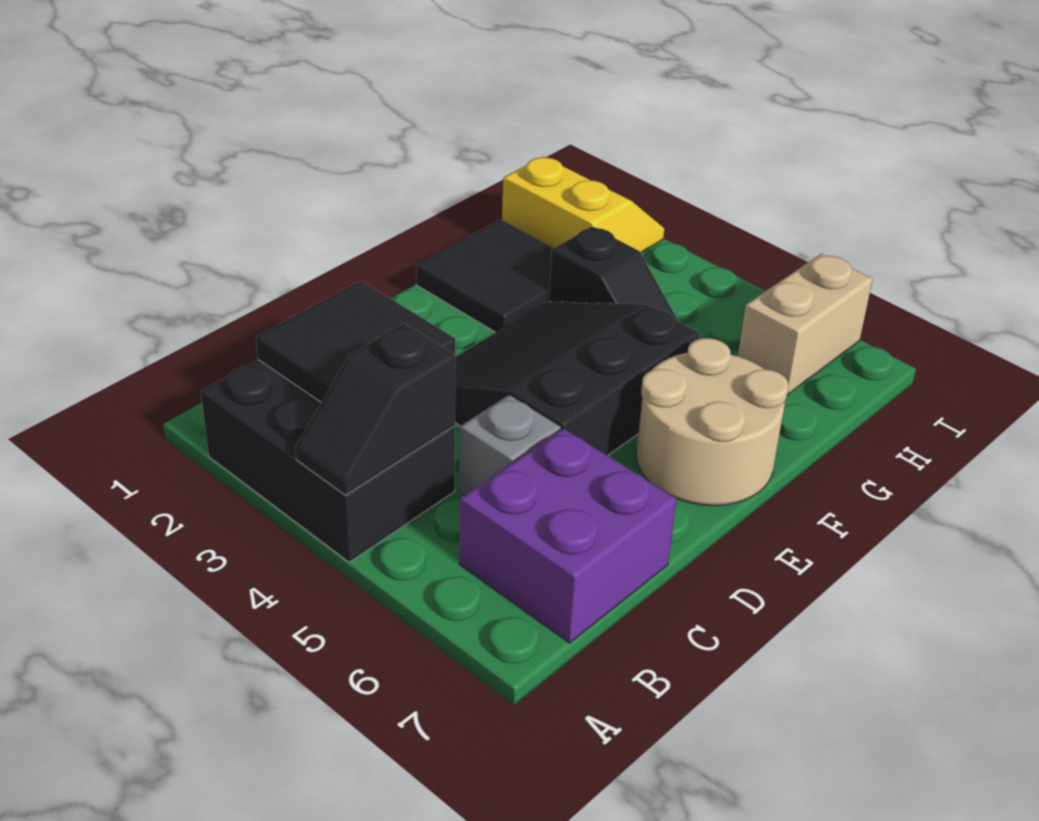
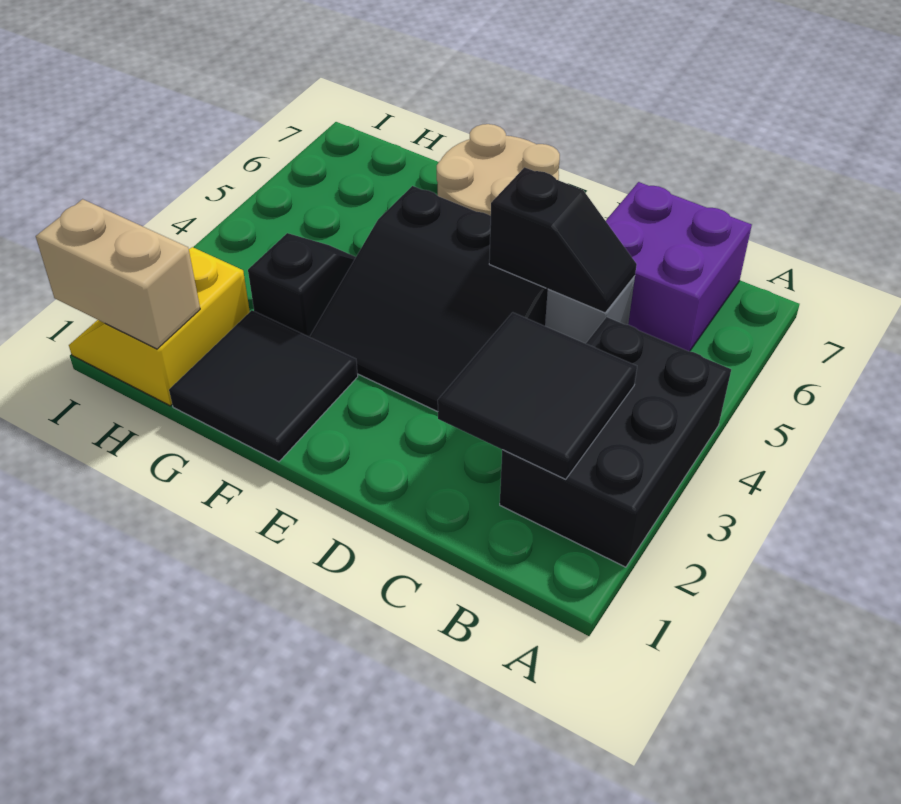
black 1x2 slope [295,324,455,495] -> black 1x2 slope moved to [489,167,637,313]
tan 1x2 brick [738,254,873,395] -> tan 1x2 brick moved to [36,199,200,349]

